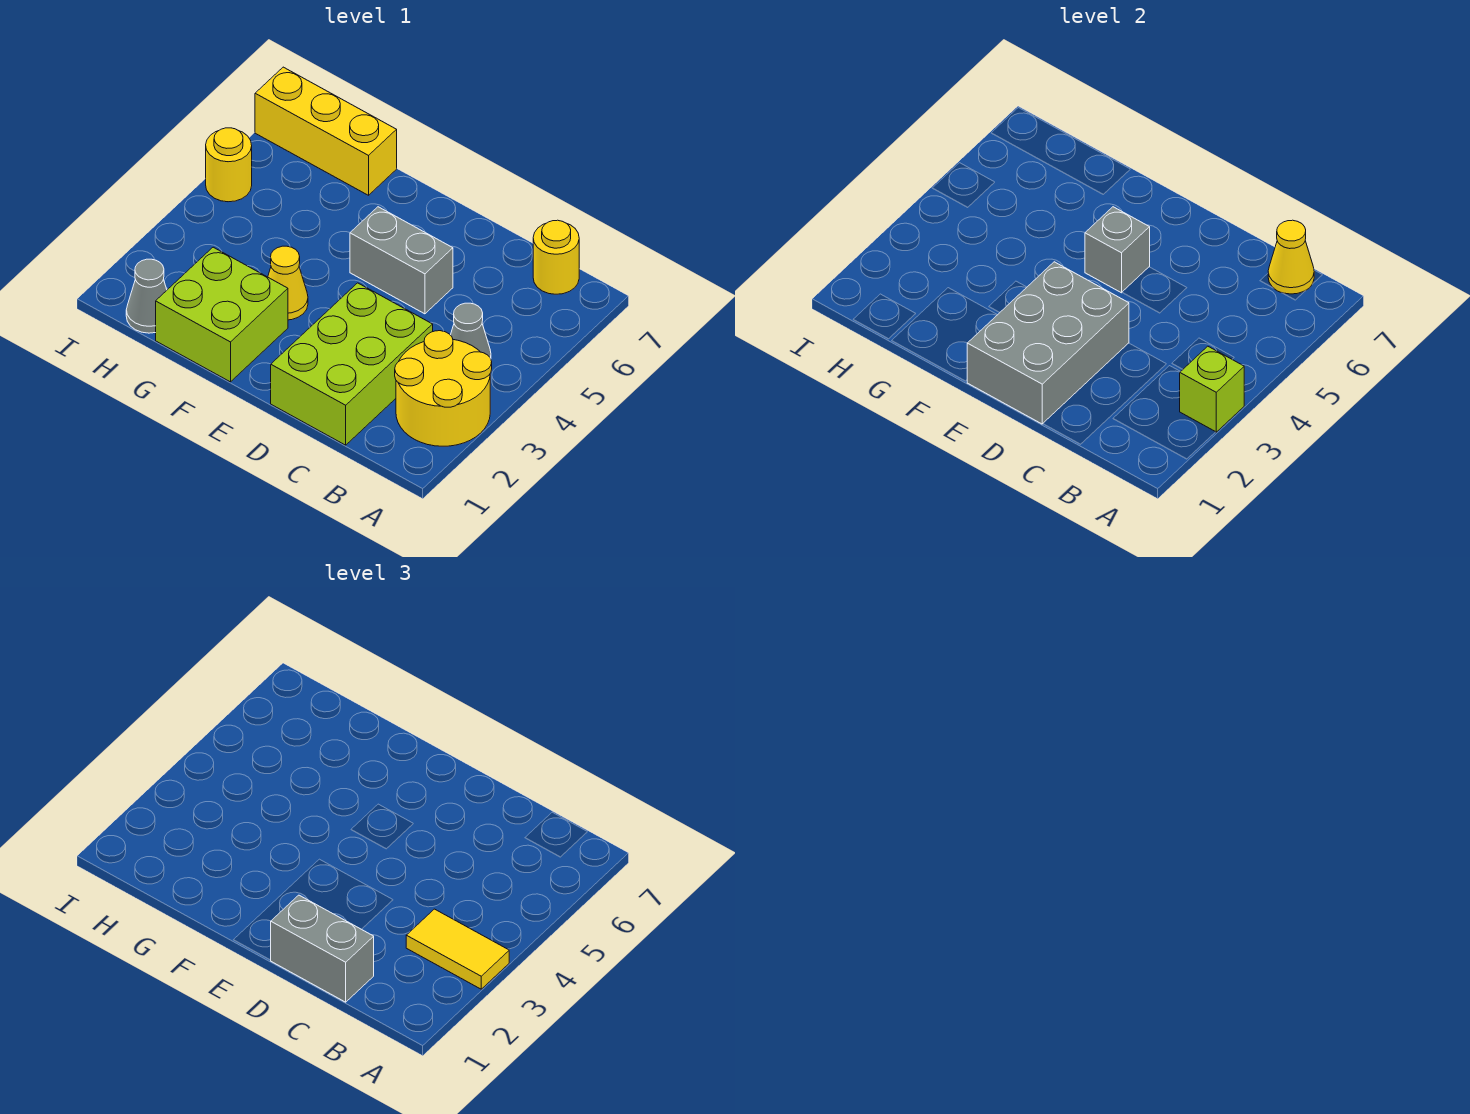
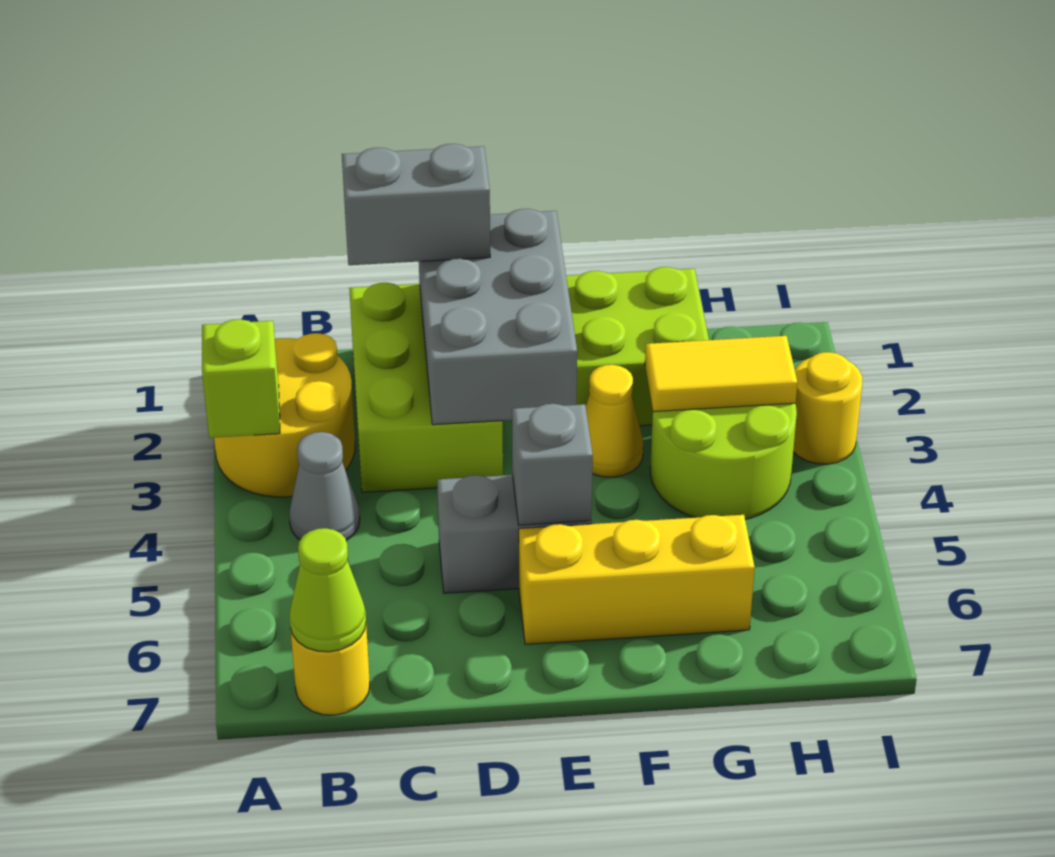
yellow 1x2 tile [406,909,509,989] -> yellow 1x2 tile moved to [645,336,798,412]
yellow 1x1 cone [1268,220,1314,294] -> lime 1x1 cone [289,528,366,652]
none -> lime 2x2 round brick [650,403,797,519]
yellow 1x3 brick [255,67,397,195] -> yellow 1x3 brick moved to [519,515,755,644]
grey 1x1 cone [126,259,167,333] -> none
yellow 1x1 round brick [206,128,252,202] -> yellow 1x1 round brick moved to [793,352,862,464]

